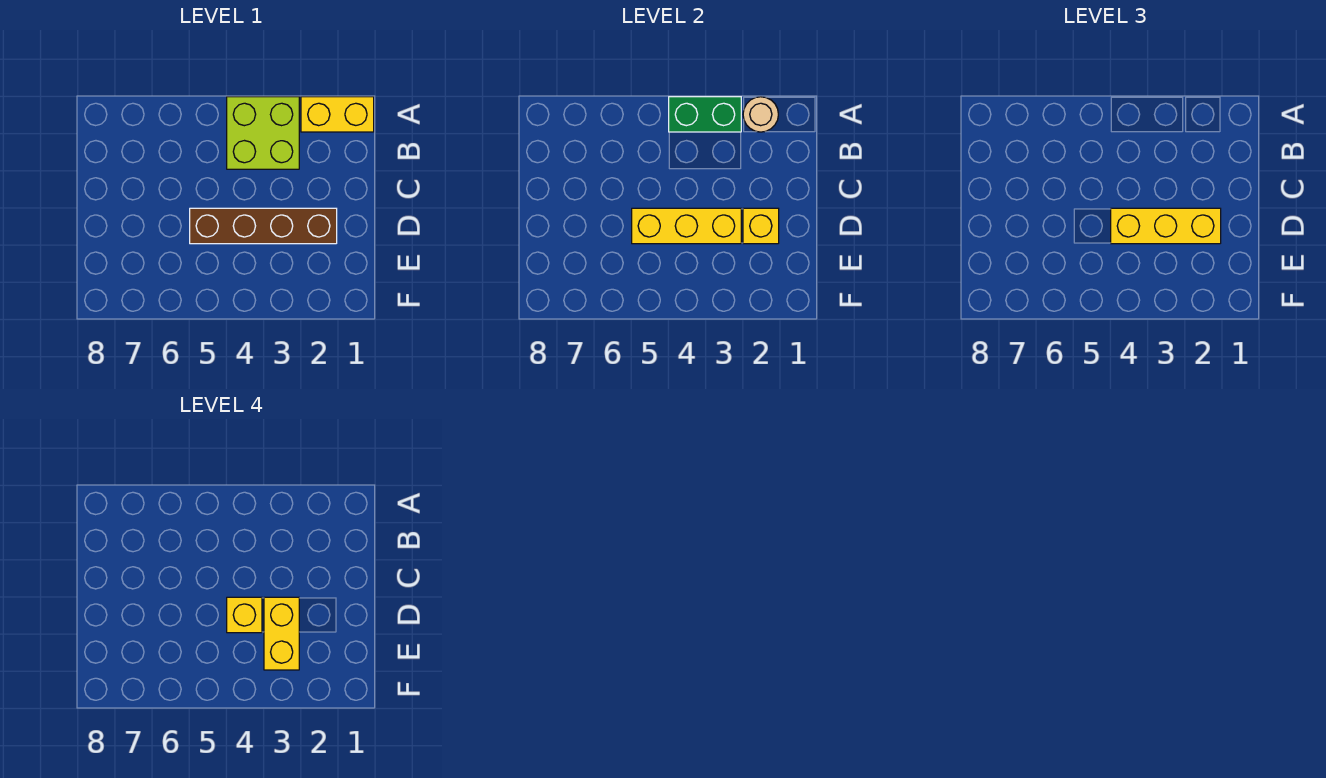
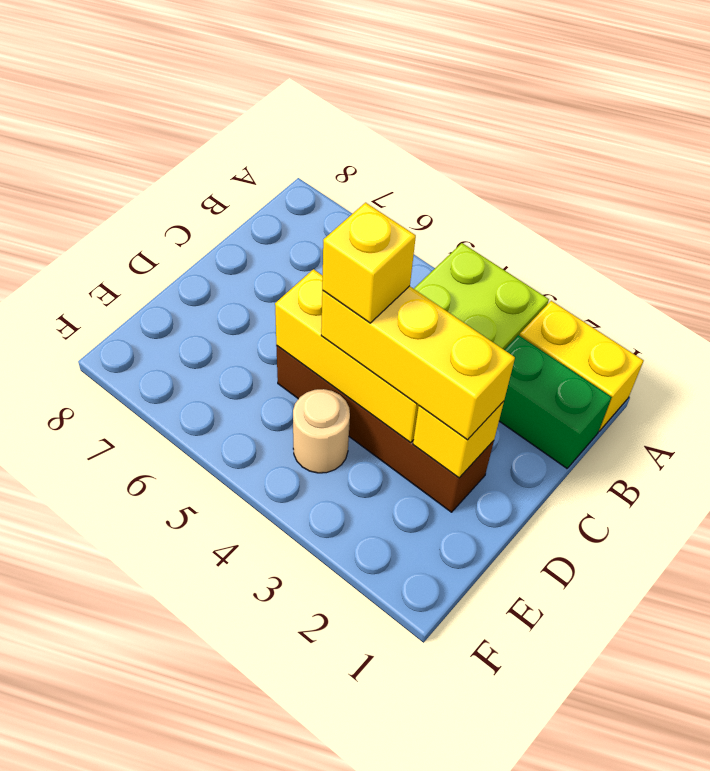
tan 1x1 round brick [743,97,778,132] -> tan 1x1 round brick moved to [293,389,350,473]
green 1x2 brick [669,97,741,132] -> green 1x2 brick moved to [499,335,612,468]
yellow 1x2 brick [264,597,299,670] -> none

